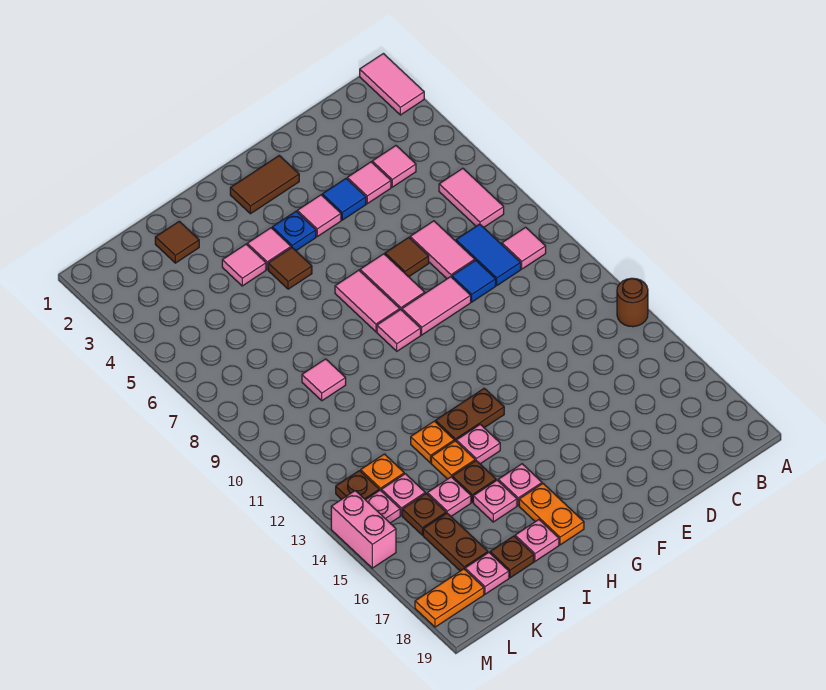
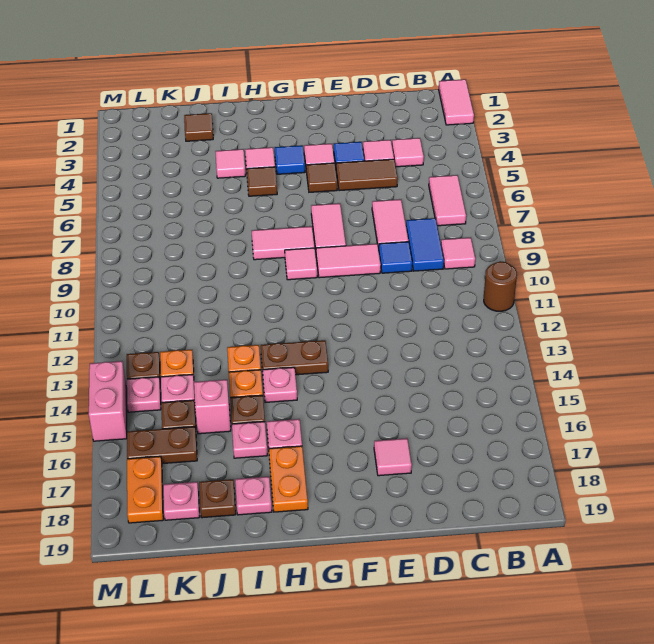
brown 1x1 round brick [617,278,648,327] -> brown 1x1 round brick moved to [484,261,517,311]
brown 1x1 tile [385,237,429,277] -> brown 1x1 tile moved to [306,163,337,192]
brown 1x2 tile [230,156,299,214] -> brown 1x2 tile moved to [336,159,398,191]
blue 1x1 plate [272,211,316,251] -> blue 1x1 tile [275,145,305,174]
pink 1x2 tile [335,270,400,332] -> pink 1x2 tile turned to [252,226,315,260]
pink 1x1 tile [302,359,346,401] -> pink 1x1 tile moved to [374,438,412,476]
pink 1x1 plate [427,477,471,516] -> pink 1x1 brick [194,380,231,434]
brown 1x2 plate [423,513,488,571] -> brown 1x2 plate turned to [127,427,197,464]
orange 1x2 plate [415,569,484,627] -> orange 1x2 plate turned to [127,456,163,523]

